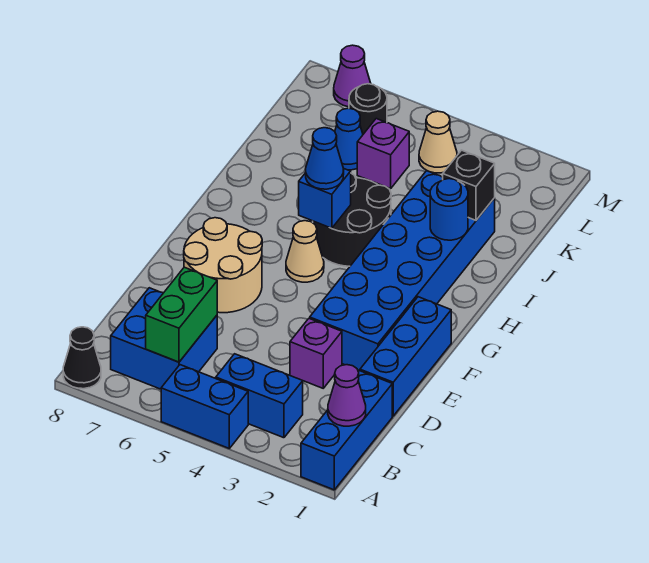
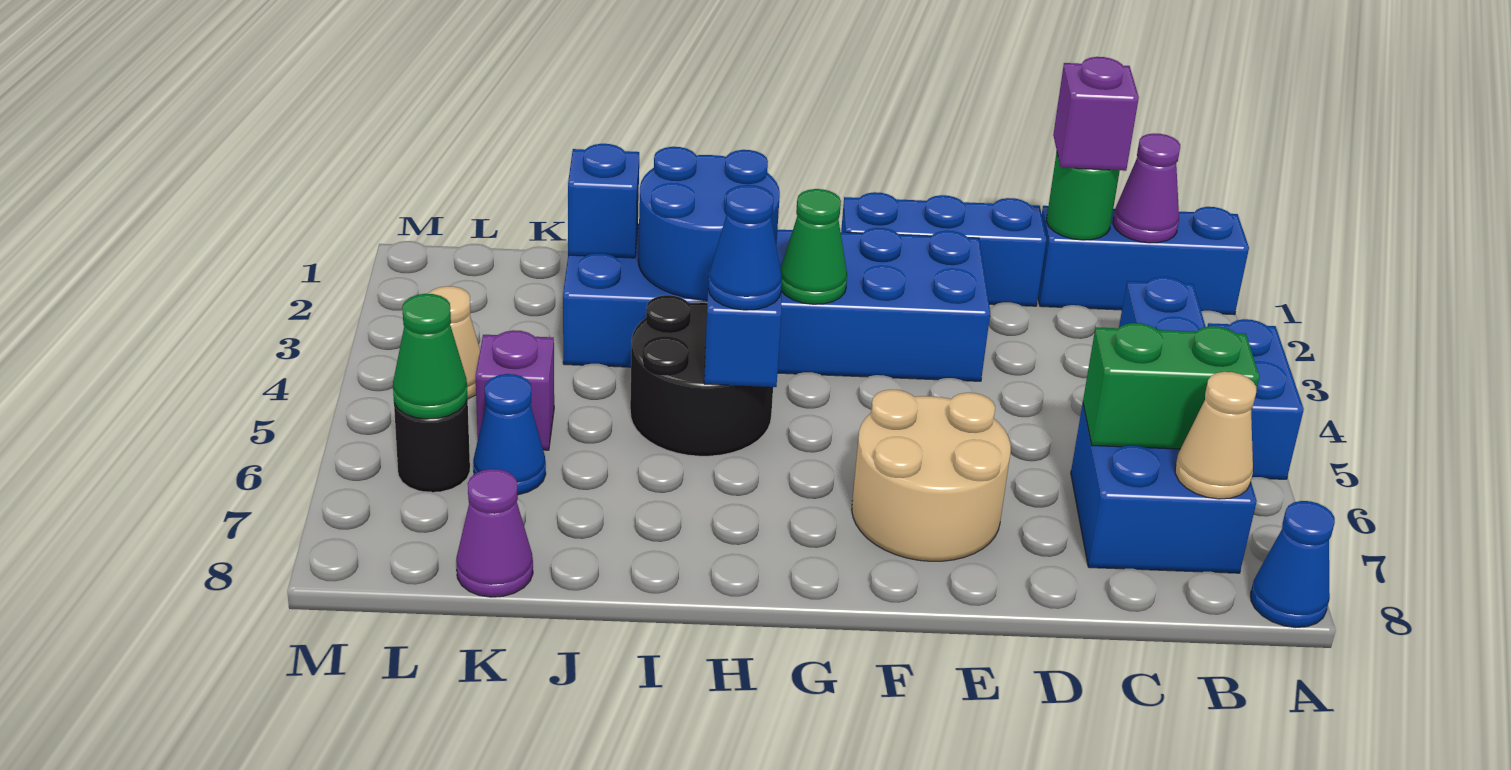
black 1x1 cone [63,327,101,389] -> blue 1x1 cone [1251,501,1335,627]
none -> green 1x1 round brick [1046,152,1120,240]
purple 1x1 brick [290,318,342,388] -> purple 1x1 brick moved to [1053,57,1139,171]
none -> green 1x1 cone [781,189,847,304]
tan 1x1 cone [286,221,324,282] -> tan 1x1 cone moved to [1175,372,1256,499]
blue 1x1 round brick [430,179,468,240] -> blue 2x2 round brick [638,147,780,300]
black 1x1 brick [443,150,495,220] -> blue 1x1 brick [568,144,639,258]
none -> green 1x1 cone [393,294,468,419]
purple 1x1 cone [334,45,371,107] -> purple 1x1 cone moved to [456,469,533,597]

